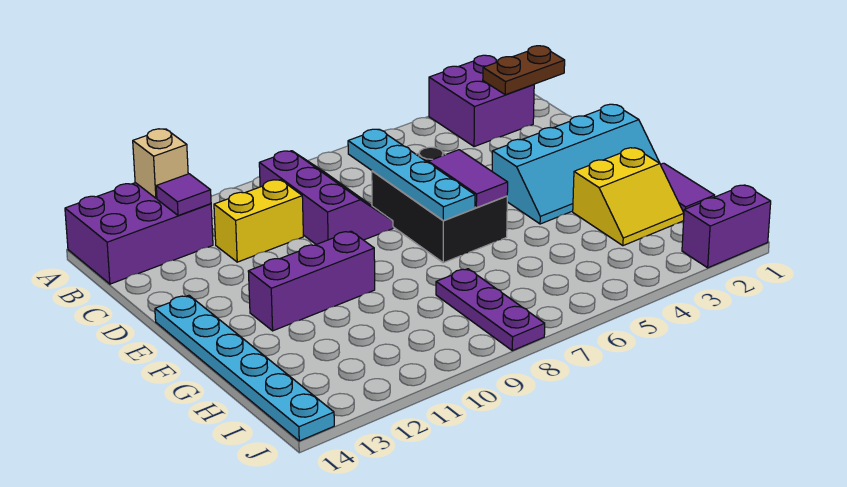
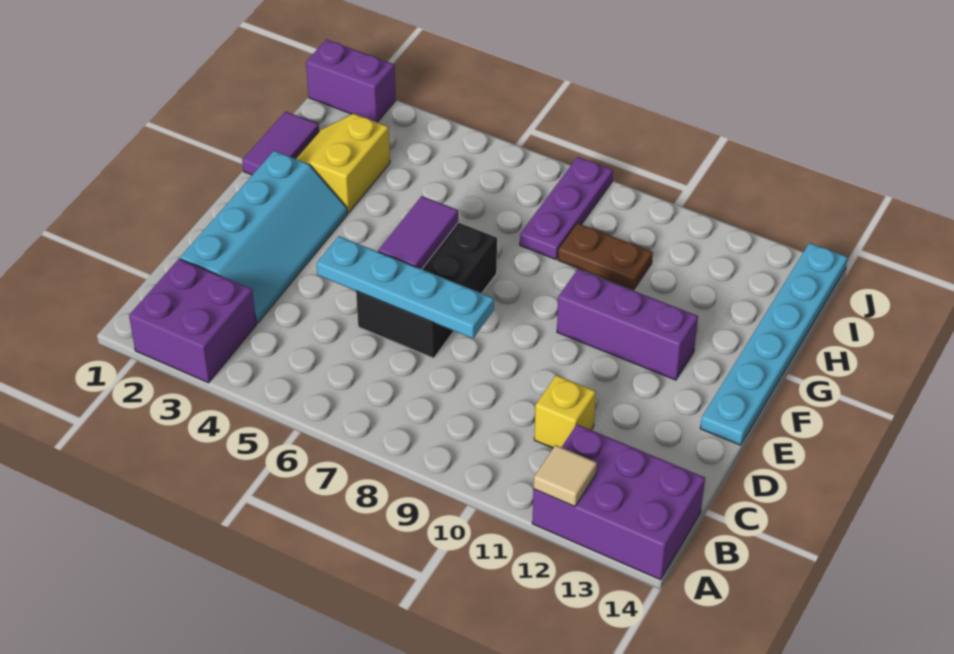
tan 1x1 brick [133,129,188,198] -> tan 1x1 tile [534,445,597,507]
brown 1x2 plate [483,46,565,95] -> brown 1x2 plate moved to [558,223,653,290]
purple 2x3 slope [259,151,393,244] -> none
purple 1x1 tile [156,174,211,216] -> none
cyan 1x4 plate [348,129,475,221] -> cyan 1x4 plate turned to [317,236,494,338]
yellow 1x2 brick [214,180,303,262] -> yellow 1x1 brick [534,375,596,448]
cyan 2x4 slope [492,104,660,224] -> cyan 2x4 slope turned to [180,151,348,323]
yellow 2x2 slope [573,148,684,246] -> yellow 2x2 slope turned to [296,114,390,213]

